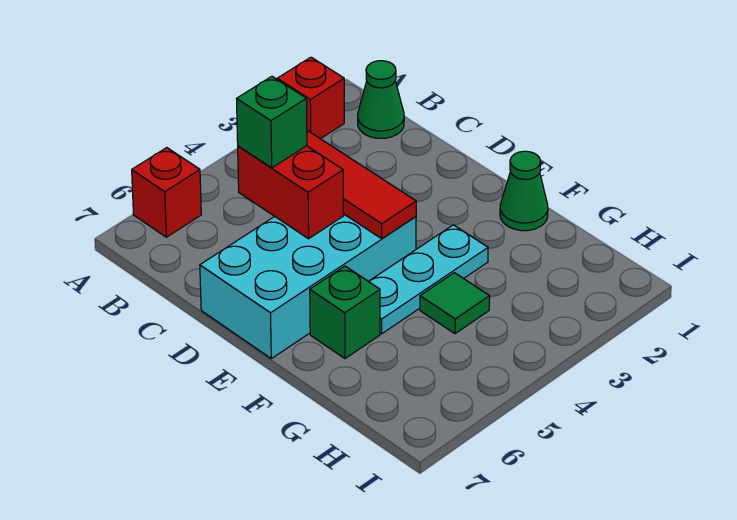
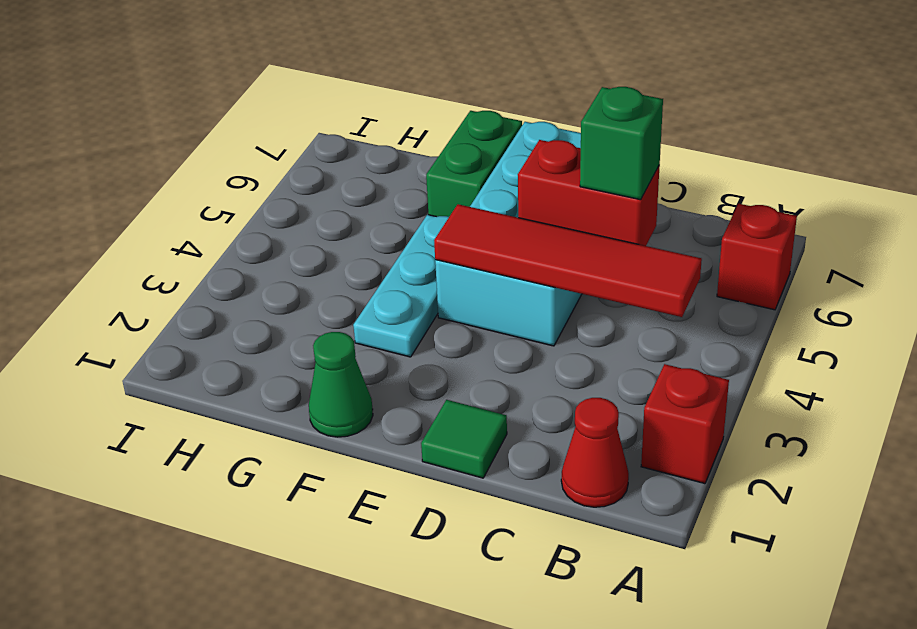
green 1x1 cone [358,61,404,138] -> red 1x1 cone [561,398,629,507]
green 1x1 brick [310,266,380,358] -> green 1x2 brick [426,111,522,217]
green 1x1 tile [420,273,490,334] -> green 1x1 tile moved to [421,400,507,478]

